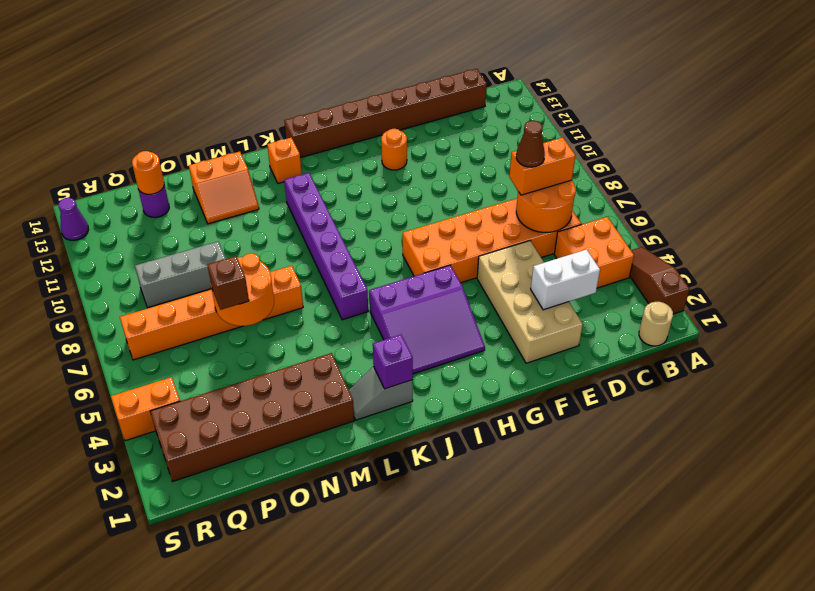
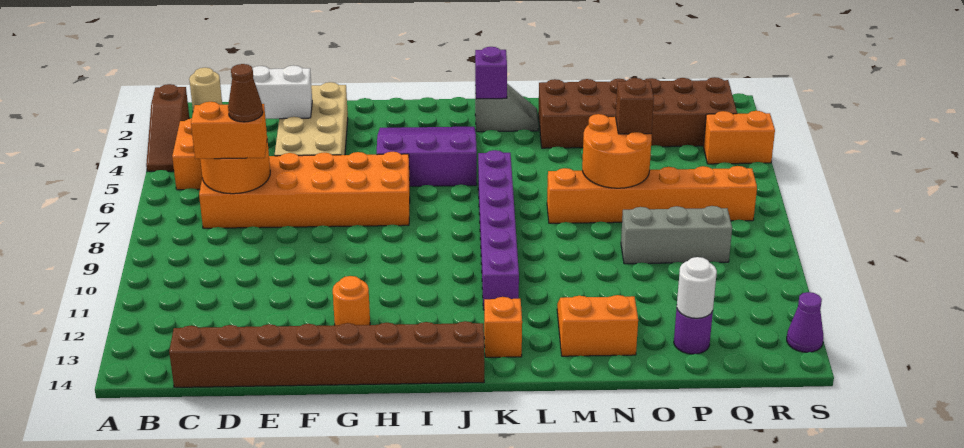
orange 1x1 round brick [132,151,164,194] -> white 1x1 round brick [677,257,717,318]

